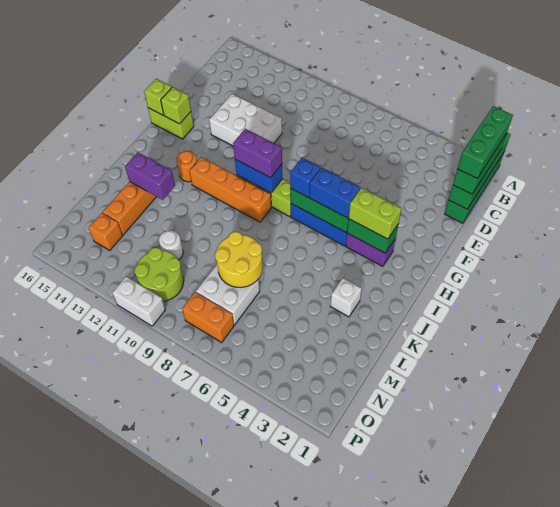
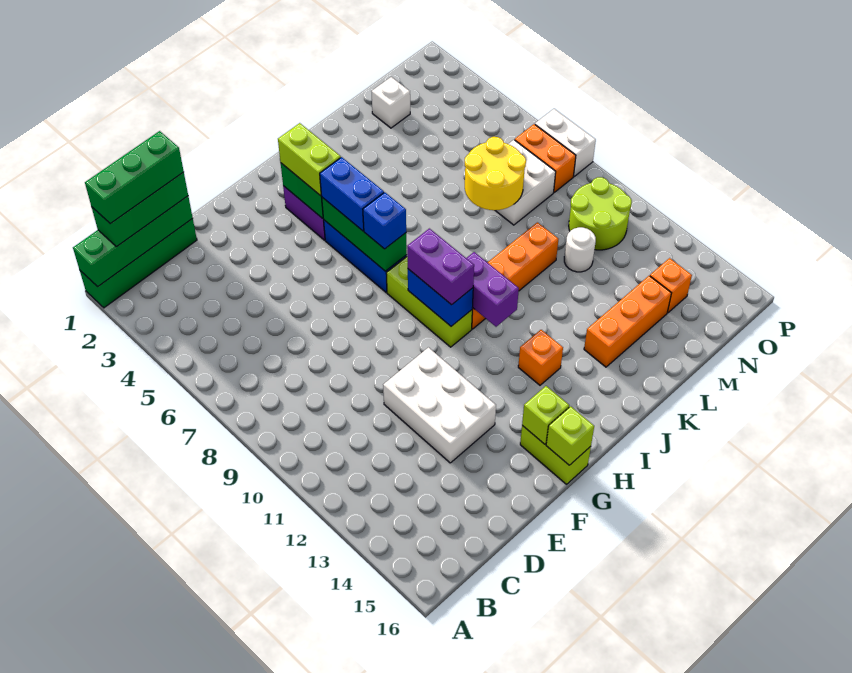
orange 1x4 brick [190,157,271,222] -> orange 1x4 brick turned to [472,222,558,329]
orange 1x1 round brick [176,151,197,182] -> orange 1x1 brick [518,330,563,385]
white 1x1 brick [330,278,362,317] -> white 1x1 brick moved to [371,77,410,128]
purple 1x2 brick [125,152,175,200] -> purple 1x2 brick moved to [467,252,519,327]
white 1x2 brick [112,277,165,326] -> white 1x2 brick moved to [535,109,596,176]

